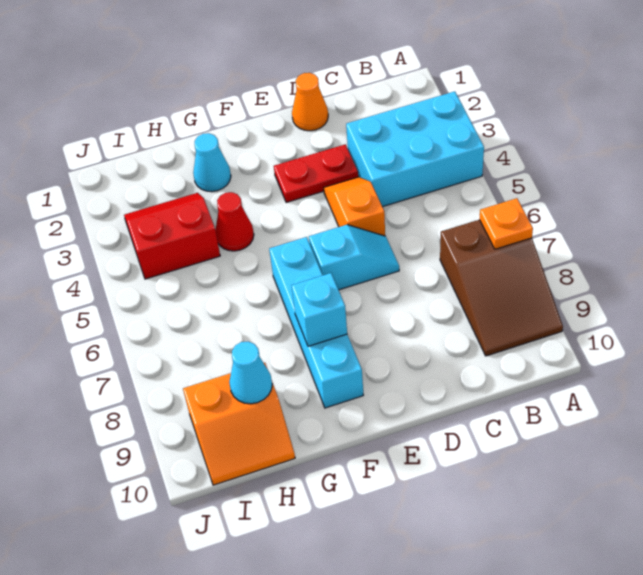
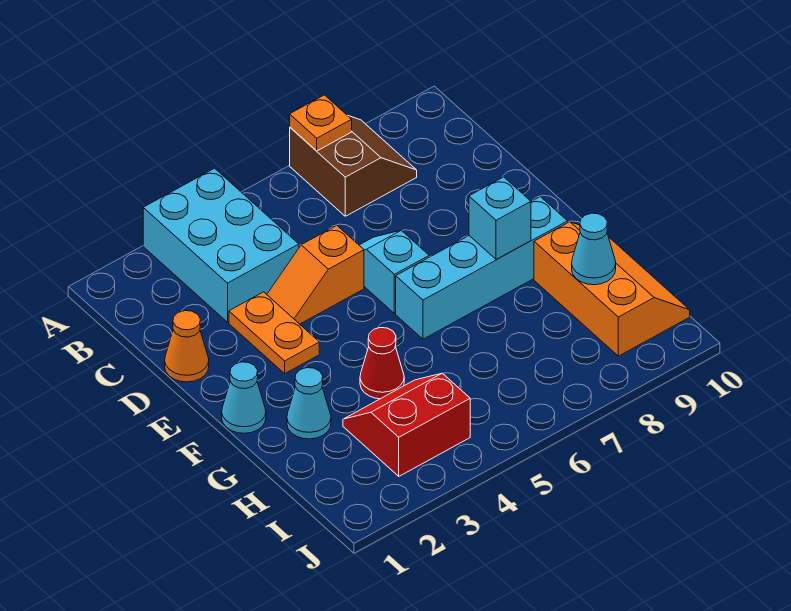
brown 2x3 slope [440,220,563,356] -> brown 2x2 slope [290,115,417,216]
red 1x2 plate [274,144,358,203] -> orange 1x2 plate [229,292,319,373]
none -> cyan 1x1 cone [222,362,266,433]
red 2x2 slope [124,193,220,279] -> red 2x2 slope turned to [343,373,470,476]
orange 2x2 slope [183,363,295,485] -> orange 2x3 slope [534,222,690,356]

